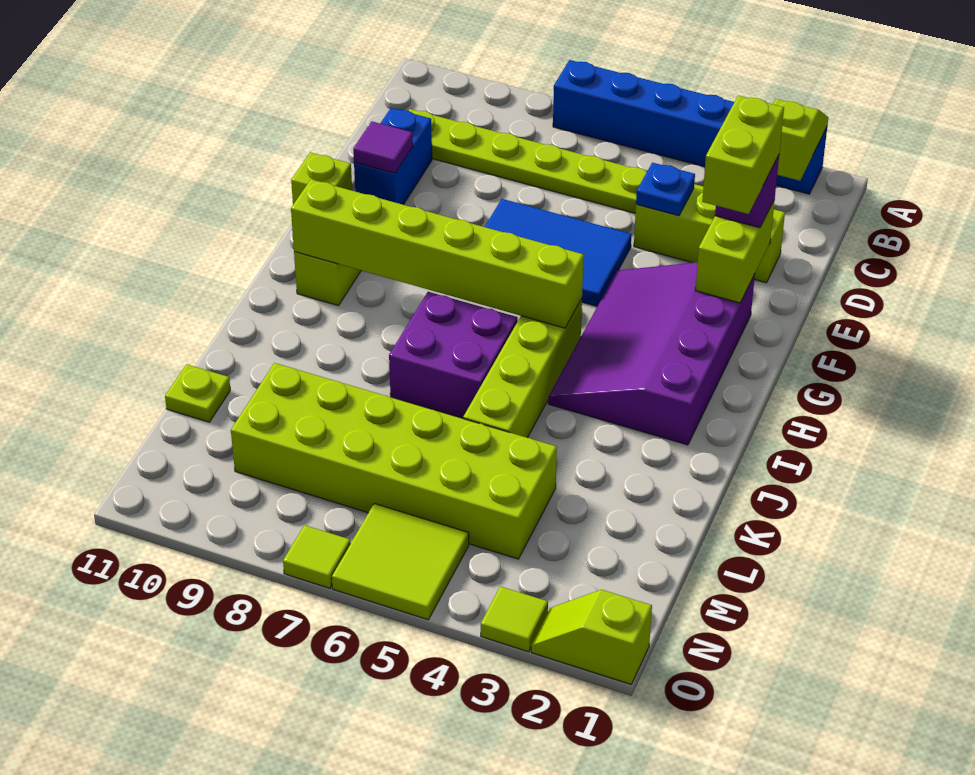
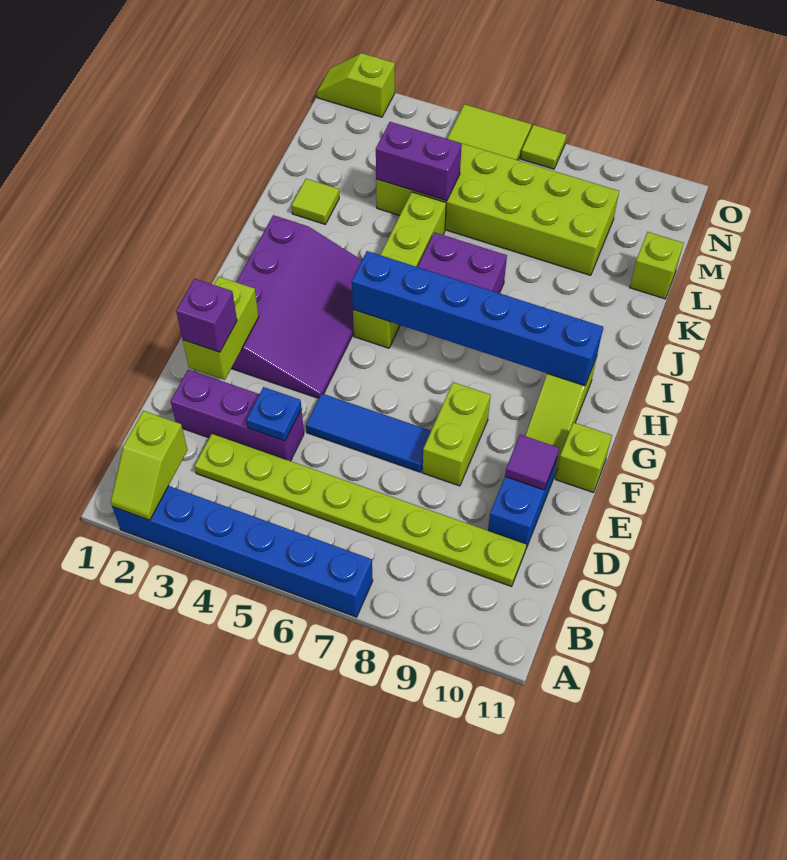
lime 1x3 brick [634,188,785,283] -> purple 1x3 brick [171,370,304,461]
lime 1x2 brick [702,96,784,214] -> lime 1x2 brick moved to [422,382,491,486]
blue 2x3 tile [485,199,631,306] -> blue 1x3 tile [306,393,431,472]
lime 1x6 brick [291,179,584,328] -> blue 1x6 brick [352,251,603,386]
none -> purple 1x2 brick [376,122,462,201]
lime 1x1 plate [165,364,230,422] -> lime 1x1 brick [630,232,684,299]
lime 1x2 slope [531,590,652,684] -> lime 1x2 slope turned to [317,53,395,117]
lime 1x1 tile [481,586,548,652] -> lime 1x1 tile moved to [292,179,339,224]

